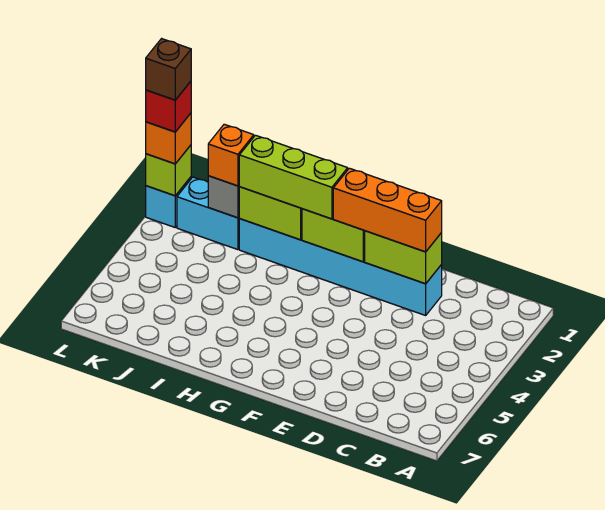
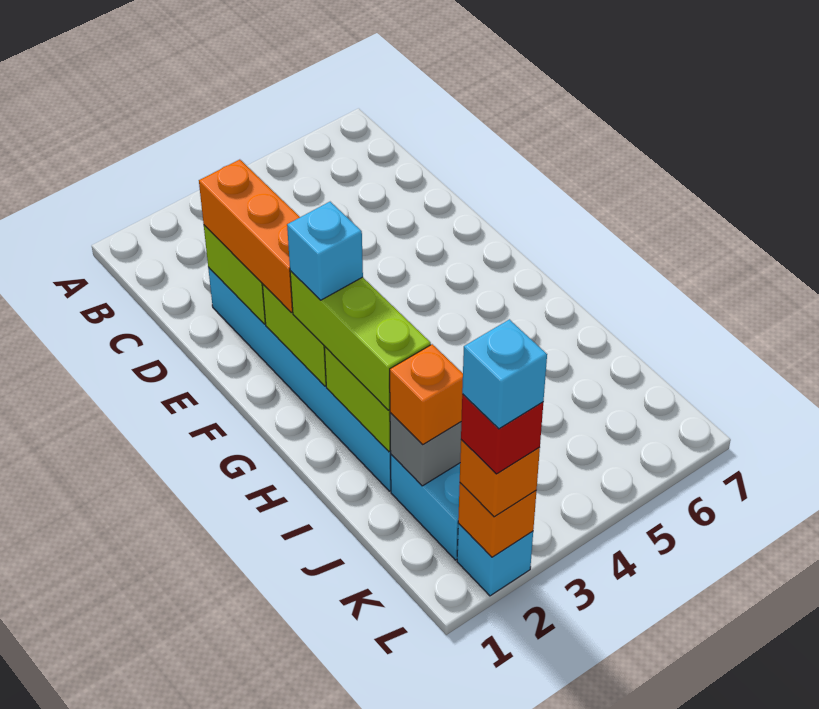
none -> cyan 1x1 brick [287,202,363,300]
lime 1x1 brick [146,145,191,196] -> orange 1x1 brick [458,483,536,557]
brown 1x1 brick [146,39,191,100] -> cyan 1x1 brick [462,319,547,429]

